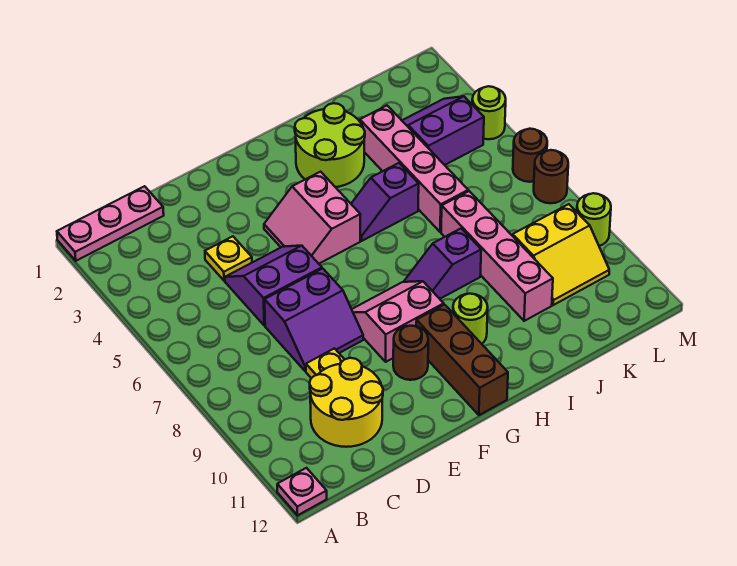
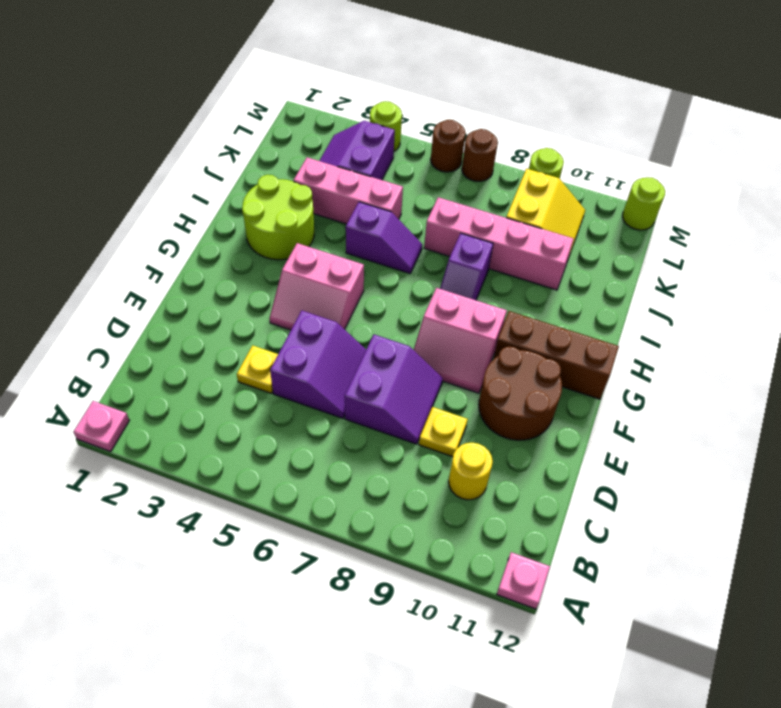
pink 1x3 plate [57,186,164,261] -> pink 1x1 plate [74,401,129,452]
yellow 2x2 round brick [310,358,383,447] -> yellow 1x1 round brick [449,442,493,500]
purple 2x2 slope [225,246,322,326] -> purple 2x2 slope turned to [270,311,366,418]
pink 2x2 slope [352,281,444,362] -> pink 2x2 slope turned to [414,288,507,393]
brown 1x1 round brick [393,326,428,380] -> brown 2x2 round brick [479,347,562,440]
purple 1x2 slope [351,163,419,241] -> purple 1x2 slope turned to [346,202,422,273]
lime 1x1 round brick [453,294,488,344] -> lime 1x1 round brick moved to [622,177,665,230]
pink 1x4 brick [360,106,468,232] -> pink 1x3 brick [293,157,403,224]

